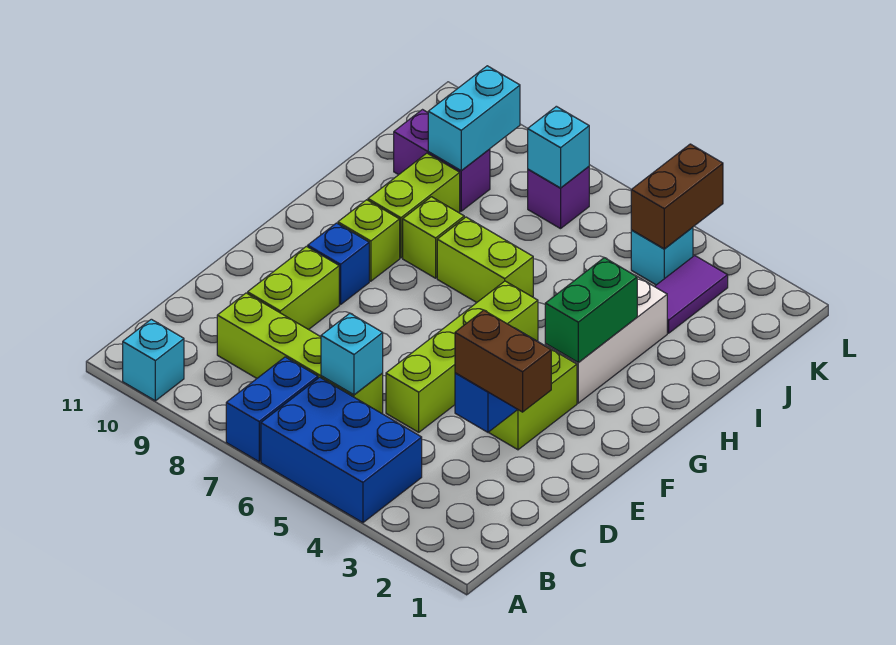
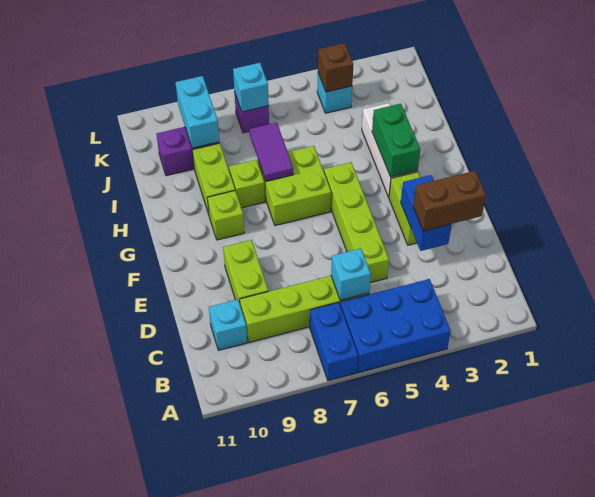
cyan 1x1 brick [123,319,184,401] -> cyan 1x1 brick moved to [209,300,247,350]
blue 1x1 brick [308,223,369,304] -> none
lime 1x2 brick [437,217,533,302] -> lime 2x2 brick [258,146,331,226]
purple 1x2 tile [655,256,728,333] -> purple 1x2 tile moved to [250,122,293,181]
brown 1x2 brick [631,144,723,249] -> brown 1x1 brick [318,43,353,92]

